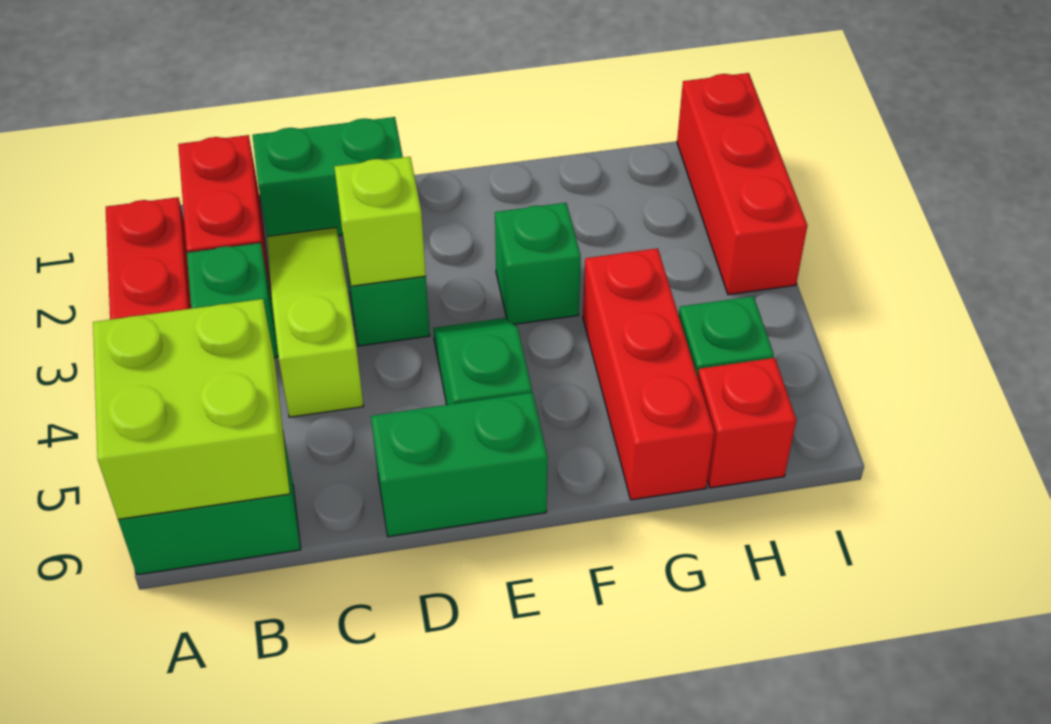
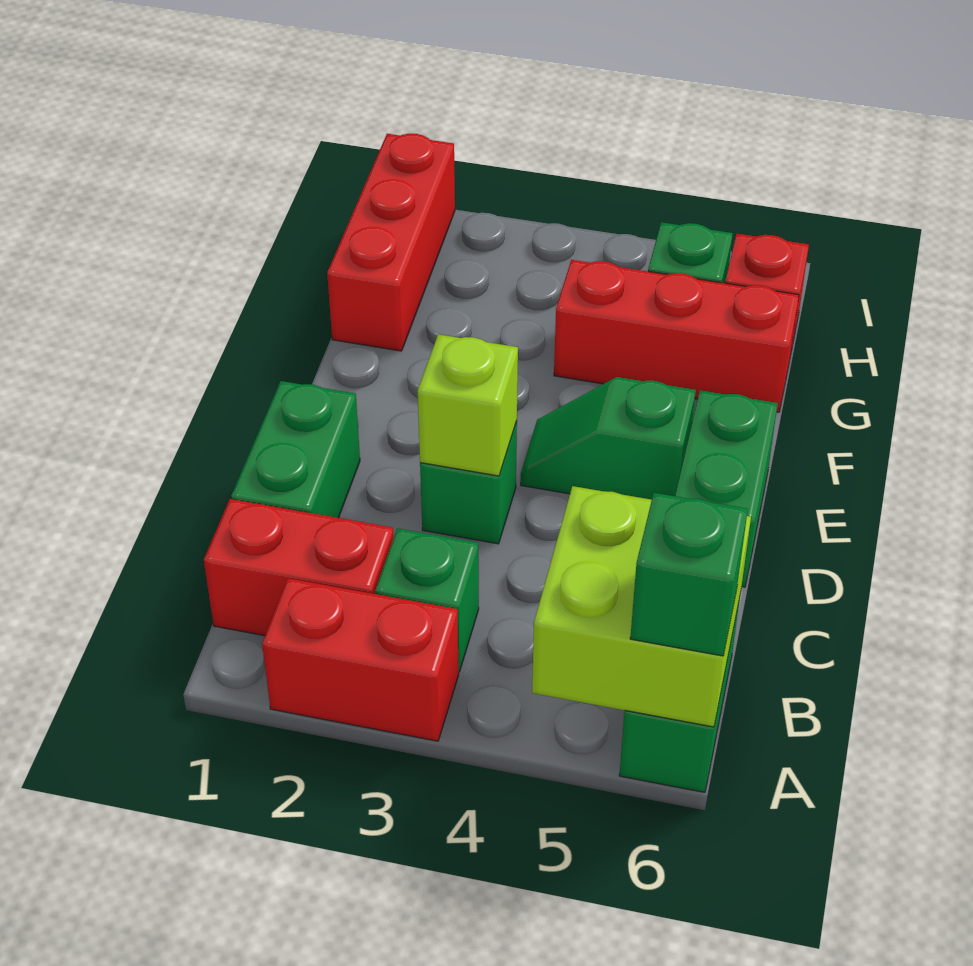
lime 1x3 slope [267,228,363,417] -> none
green 1x1 brick [495,203,581,324] -> green 1x1 brick moved to [630,493,748,656]
red 1x3 brick [677,73,807,295] -> red 1x3 brick turned to [327,134,455,351]

